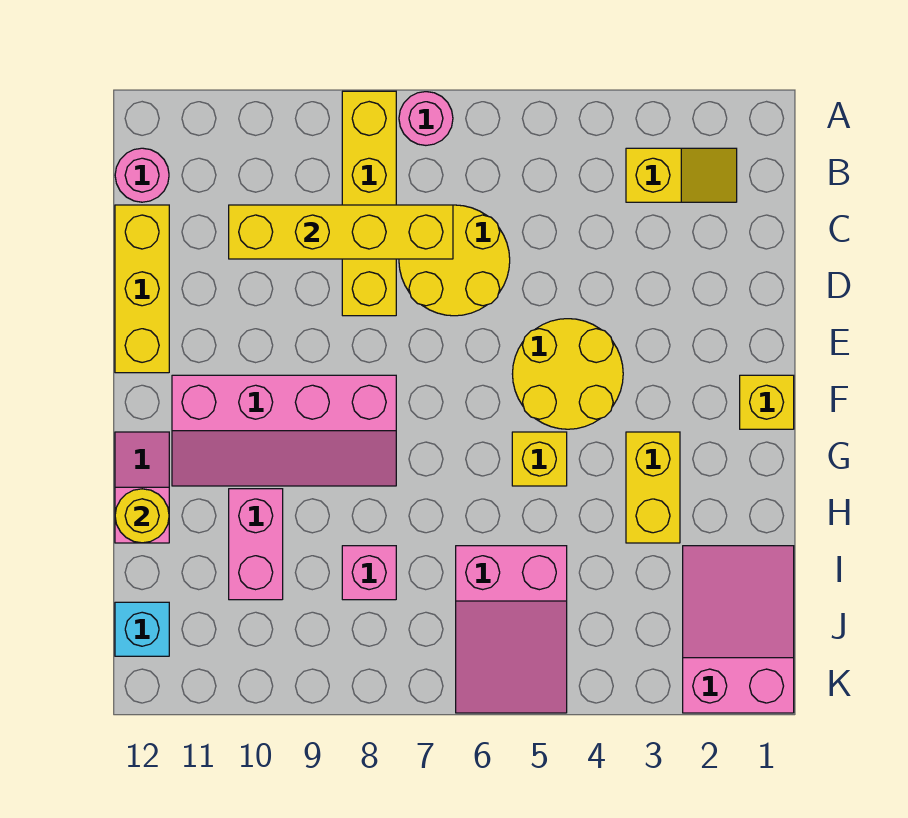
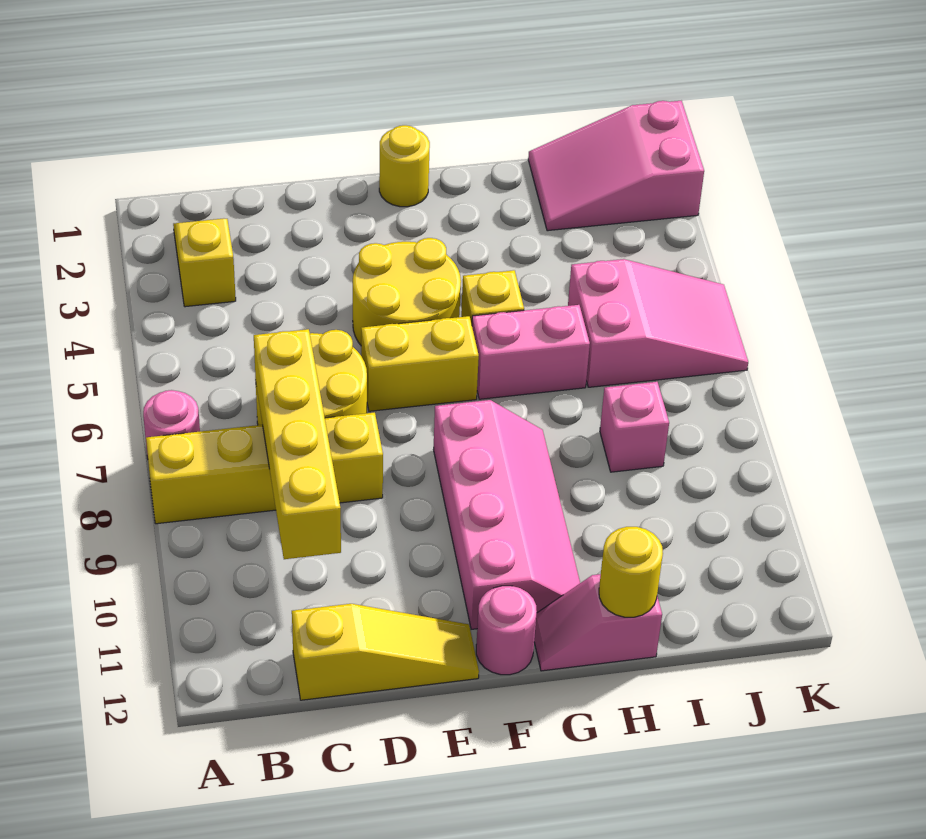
pink 1x1 round brick [115,148,169,202] -> pink 1x1 round brick moved to [476,586,537,675]
yellow 1x3 brick [115,205,169,373] -> yellow 1x3 slope [292,604,479,700]
yellow 1x1 brick [740,375,794,429] -> yellow 1x1 round brick [379,125,430,207]
yellow 1x2 brick [626,432,680,543] -> yellow 1x2 brick moved to [361,316,479,411]
pink 1x2 brick [229,489,283,600] -> pink 1x2 brick moved to [472,305,590,399]
cyan 1x1 brick [115,602,169,656] -> none

